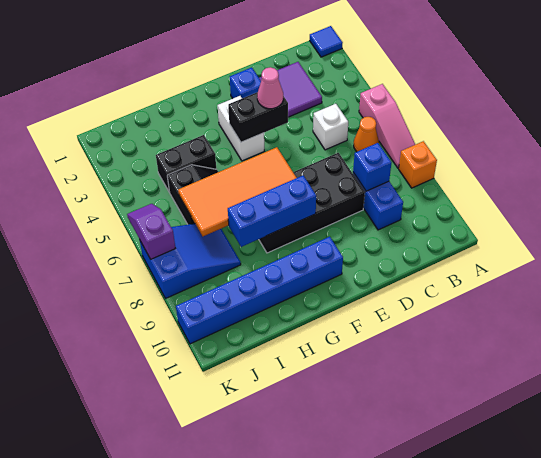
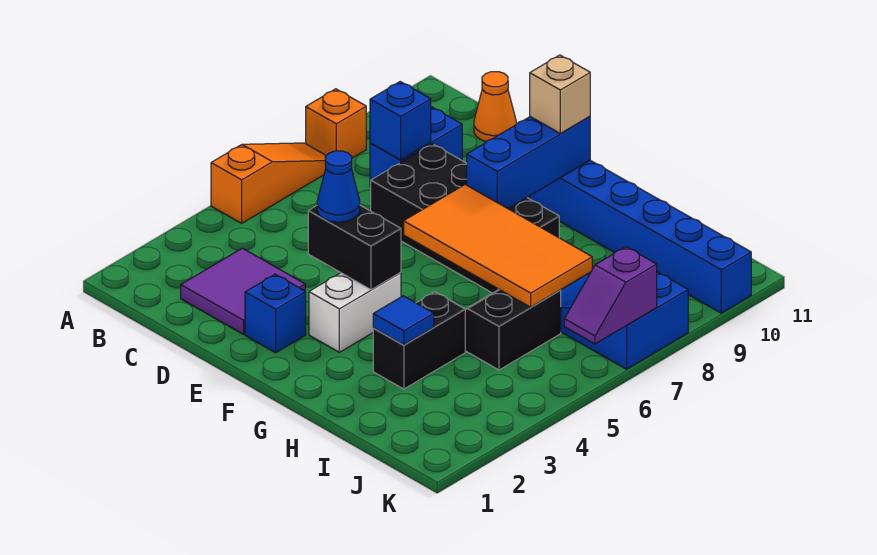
blue 1x1 tile [310,26,343,57] -> blue 1x1 tile moved to [373,296,434,345]
pink 1x3 slope [359,84,415,168] -> orange 1x3 slope [211,143,326,223]
orange 1x1 cone [354,117,379,152] -> orange 1x1 cone moved to [474,72,516,142]
white 1x1 brick [313,104,348,150] -> none
pink 1x1 cone [257,67,283,109] -> blue 1x1 cone [317,151,360,222]
blue 1x3 brick [228,176,316,247] -> blue 1x3 brick turned to [467,116,590,209]
none -> tan 1x1 brick [530,55,590,133]
black 1x2 brick [156,135,216,191] -> black 1x2 brick turned to [373,292,465,389]

